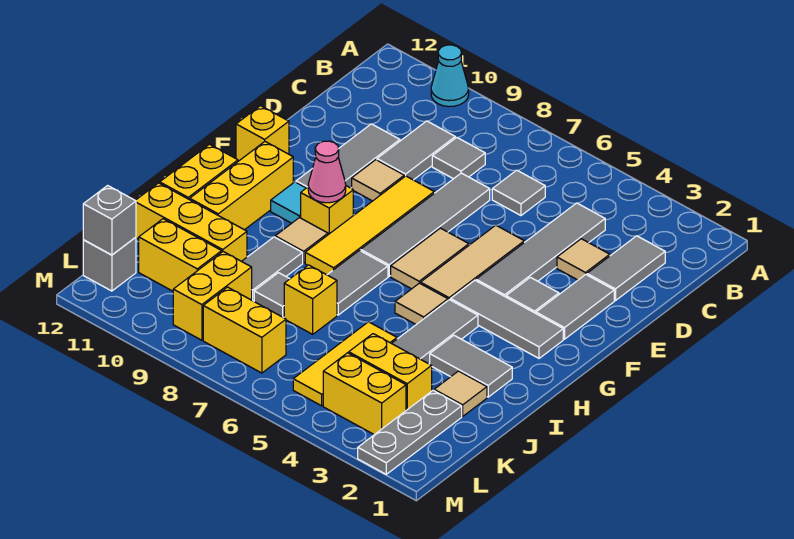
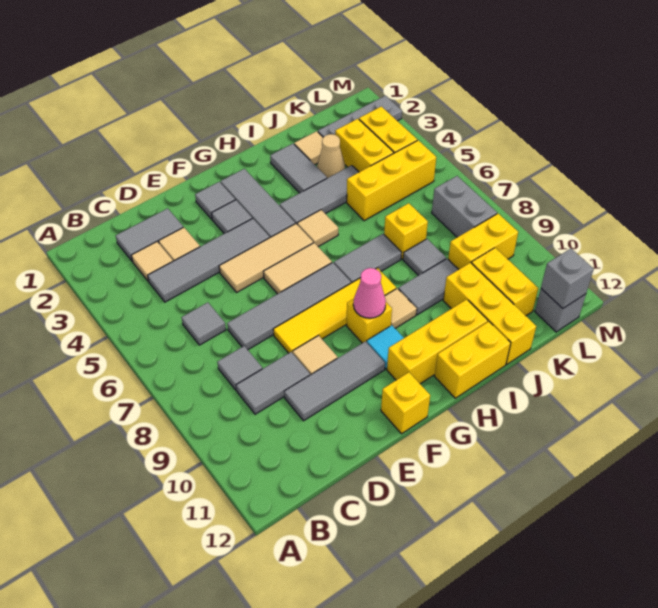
cyan 1x1 cone [431,45,469,107] -> none
none -> tan 1x1 tile [131,242,173,282]
grey 1x2 tile [536,275,614,339] -> grey 1x1 tile [195,182,235,219]
none -> tan 1x1 cone [317,134,345,178]
yellow 1x3 tile [293,322,397,406] -> yellow 1x3 brick [347,140,436,221]
yellow 1x2 brick [203,287,286,373] -> grey 1x2 brick [432,176,497,237]

